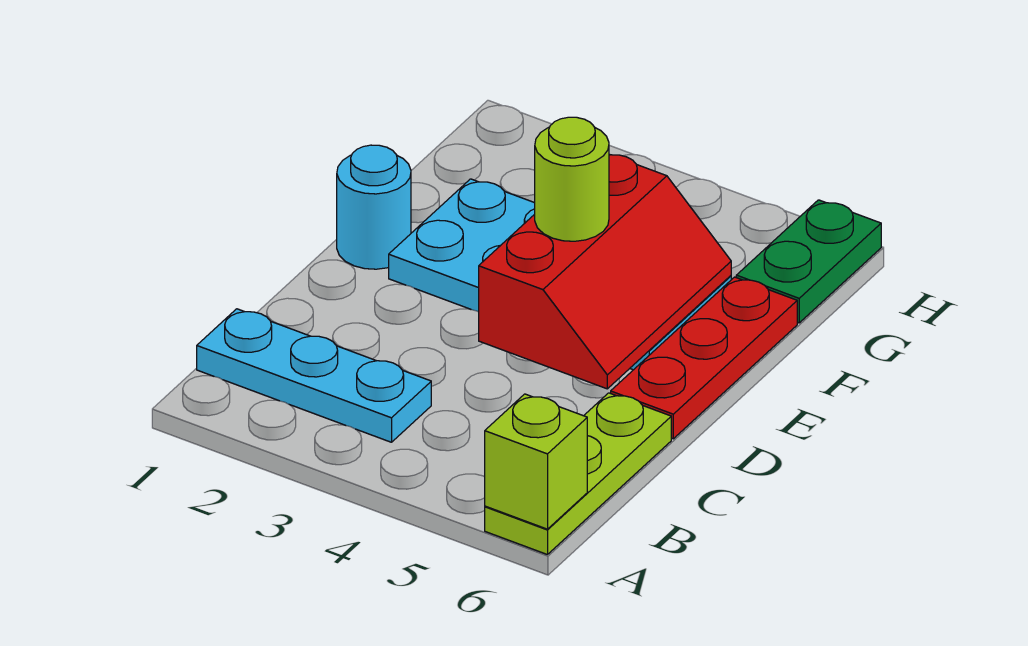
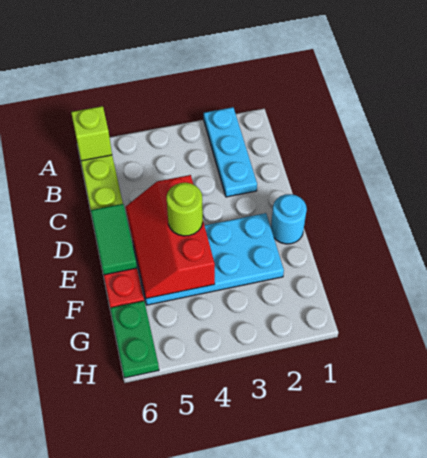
cyan 1x3 plate [197,309,431,442] -> cyan 1x3 plate turned to [204,107,257,197]
none -> green 1x2 tile [91,204,137,275]

